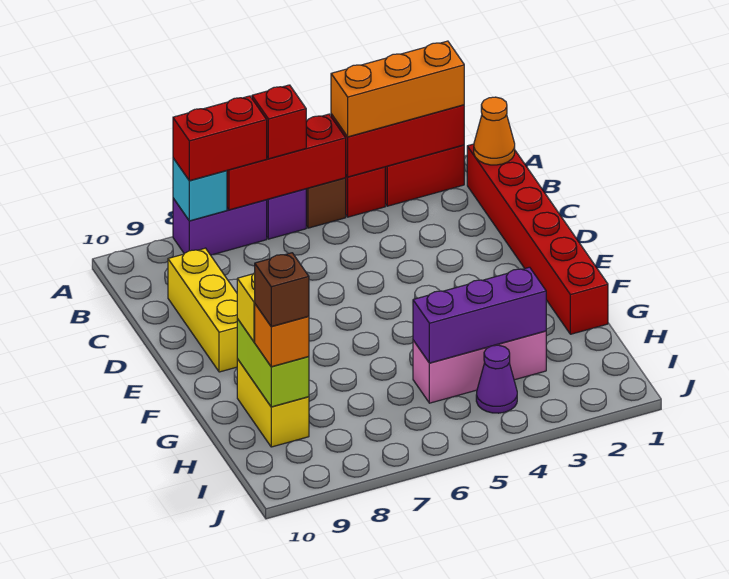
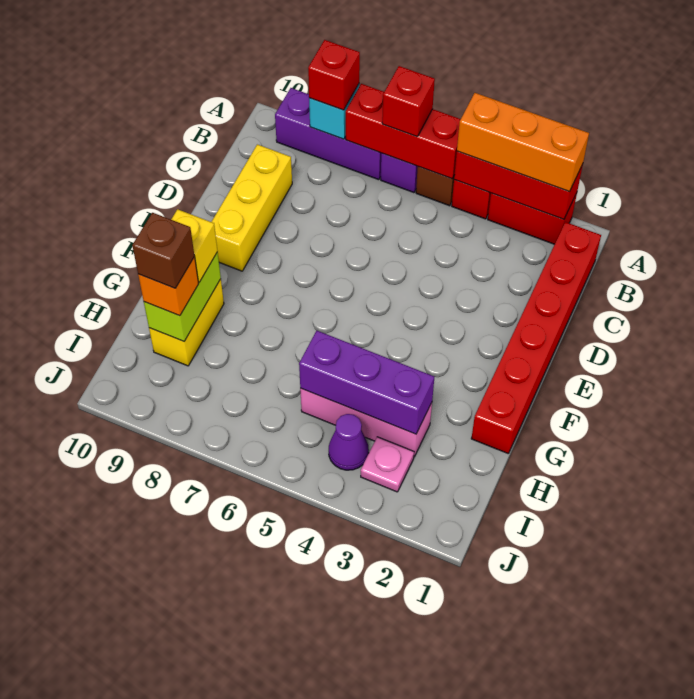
purple 1x2 brick [173,198,267,255] -> purple 1x3 brick [275,88,381,180]
red 1x2 brick [173,96,267,181] -> red 1x1 brick [308,40,360,110]
orange 1x1 cone [474,97,515,165] -> none
none -> pink 1x1 plate [361,437,414,492]

